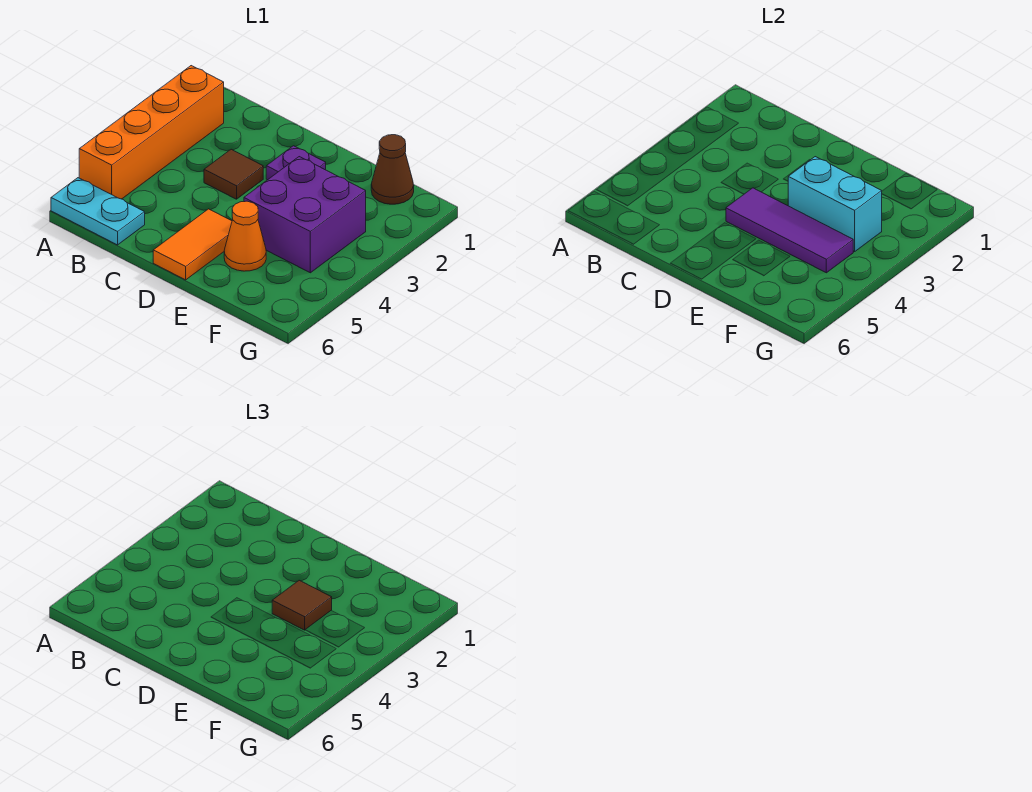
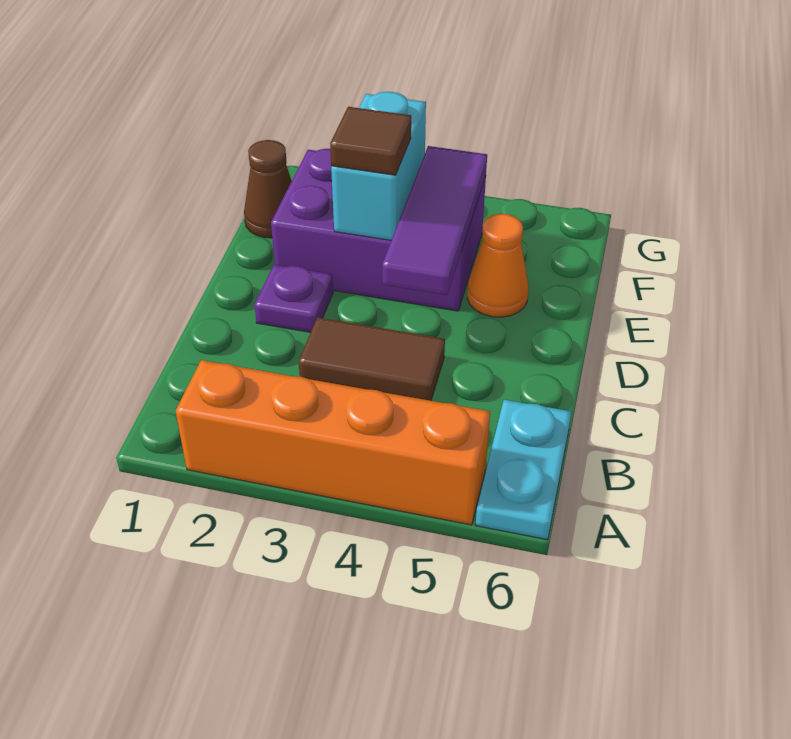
brown 1x1 tile [204,149,263,199] -> brown 1x2 tile [299,317,445,401]
orange 1x2 tile [153,209,232,280] -> none
purple 2x2 brick [244,157,366,273] -> purple 2x3 brick [271,149,486,311]

